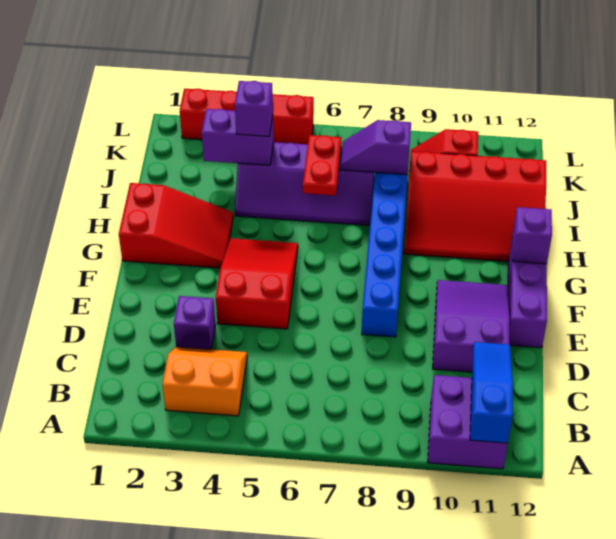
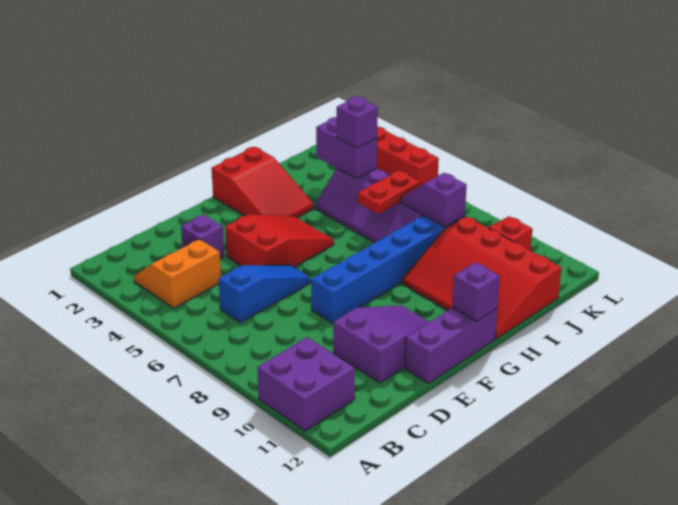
blue 1x3 slope [470,342,513,443] -> blue 1x3 slope moved to [219,265,311,323]
orange 2x2 slope [162,347,247,416] -> orange 2x2 slope turned to [134,239,221,308]

